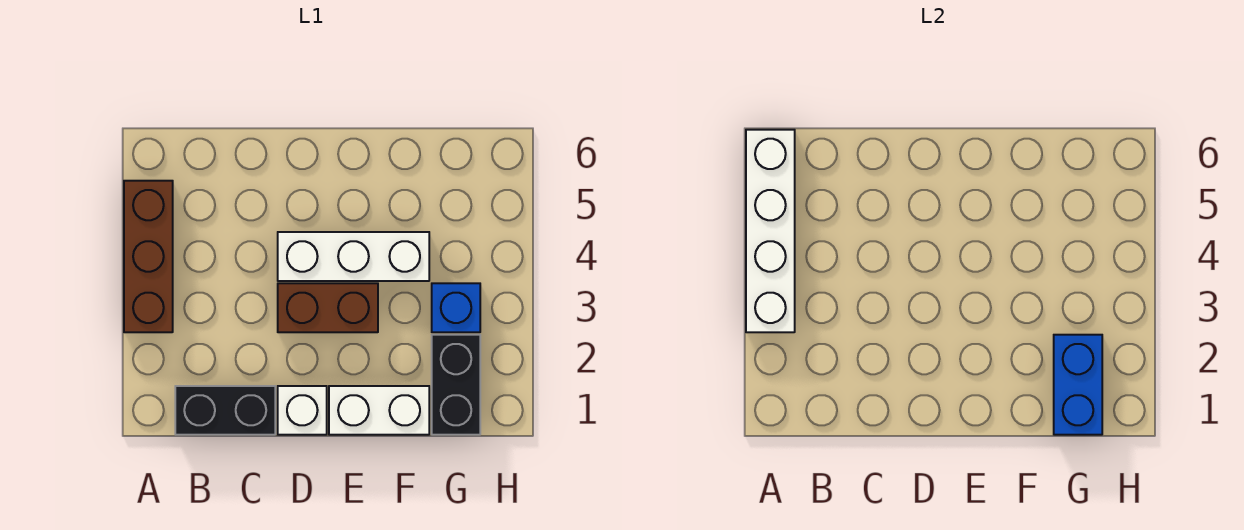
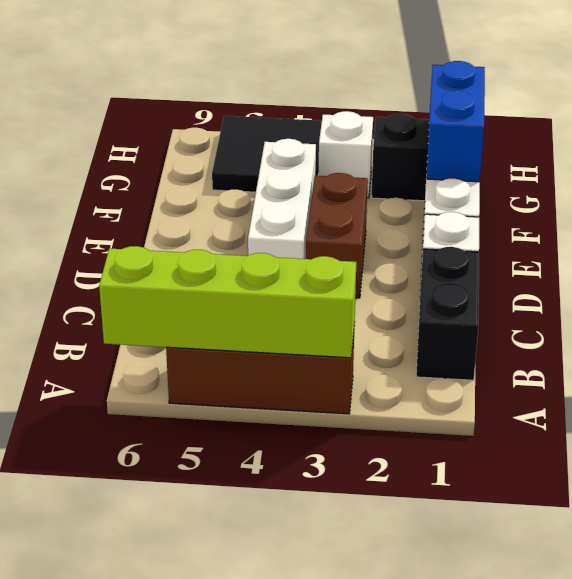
white 1x4 brick [746,130,795,332] -> lime 1x4 brick [99,246,356,358]
blue 1x2 brick [1054,335,1102,435] -> blue 1x2 brick turned to [426,61,485,182]
blue 1x1 brick [432,283,480,332] -> white 1x1 brick [319,111,373,198]
none -> black 2x2 tile [212,116,322,192]

